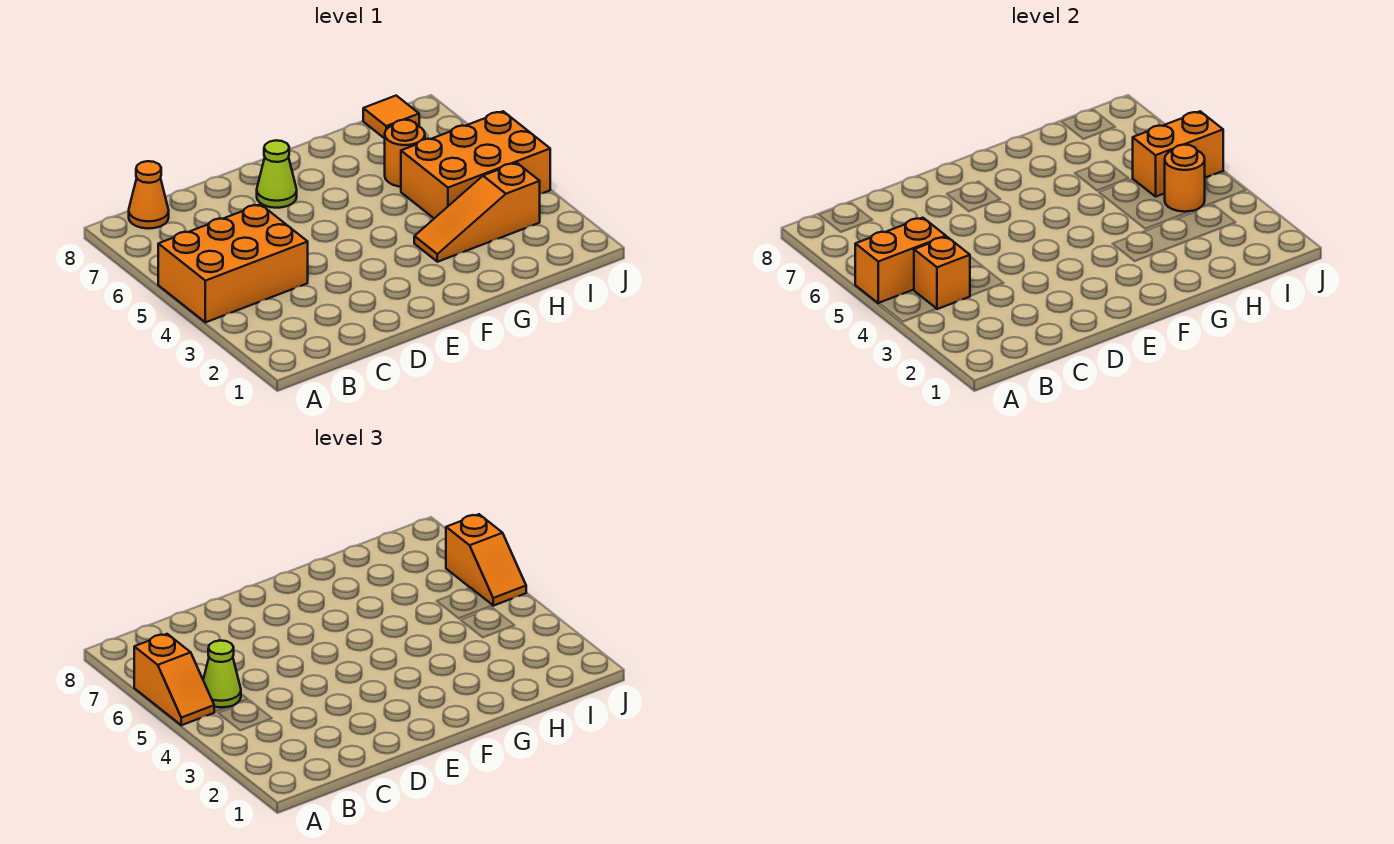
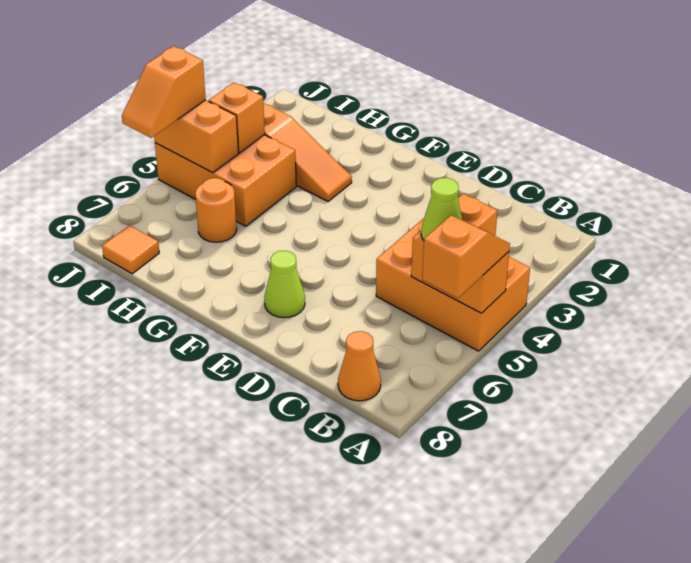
orange 1x1 round brick [1165,145,1205,212] -> orange 1x1 brick [209,82,265,153]
orange 1x2 slope [446,514,526,606] -> orange 1x2 slope turned to [122,46,206,138]

